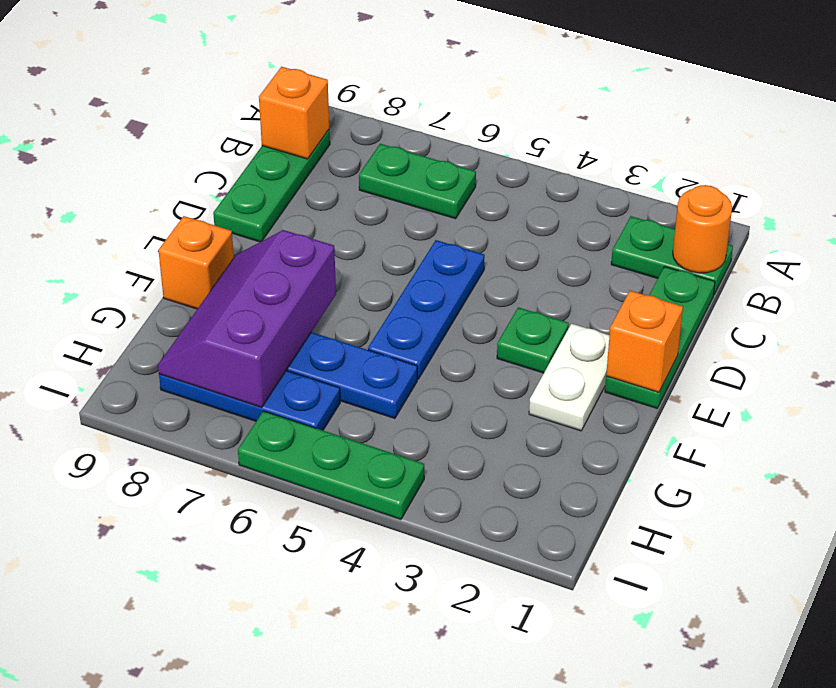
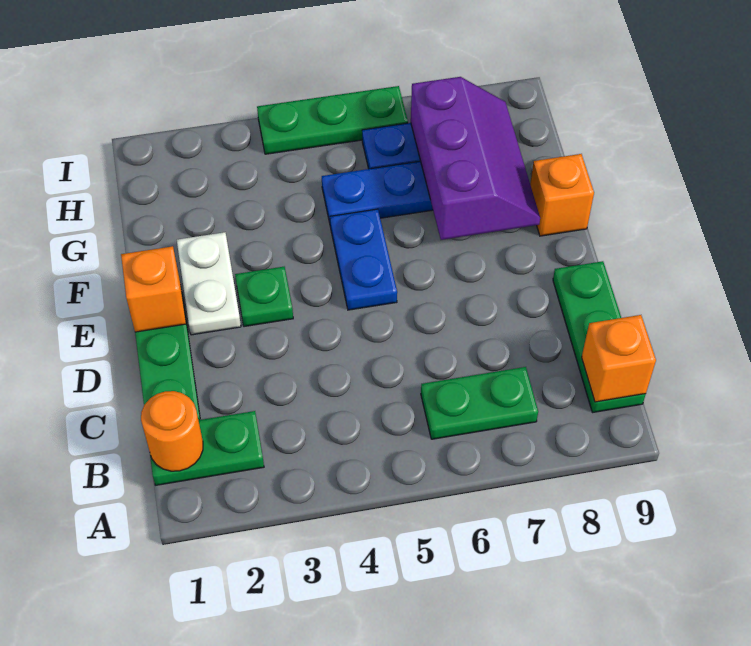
blue 1x3 plate [368,240,485,379] -> blue 1x2 plate [330,209,397,310]

